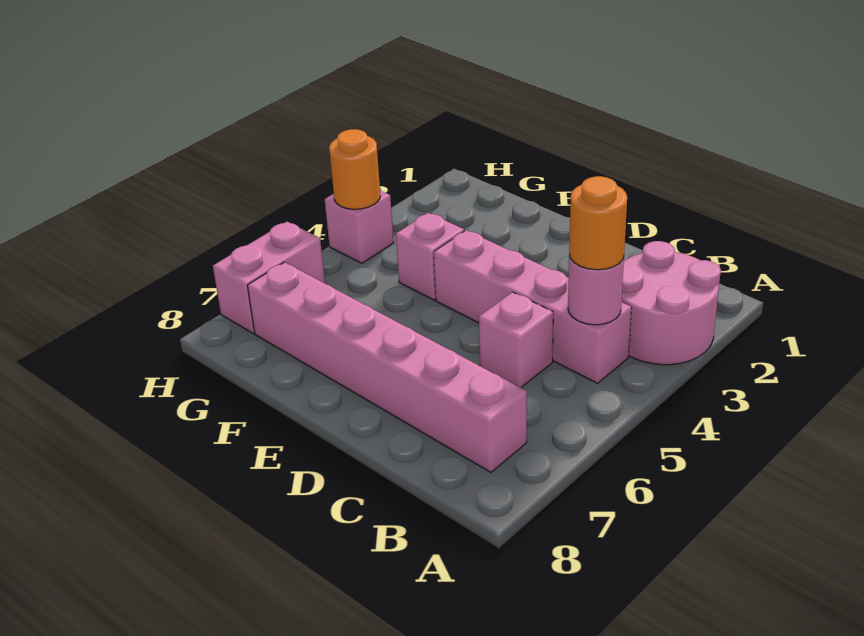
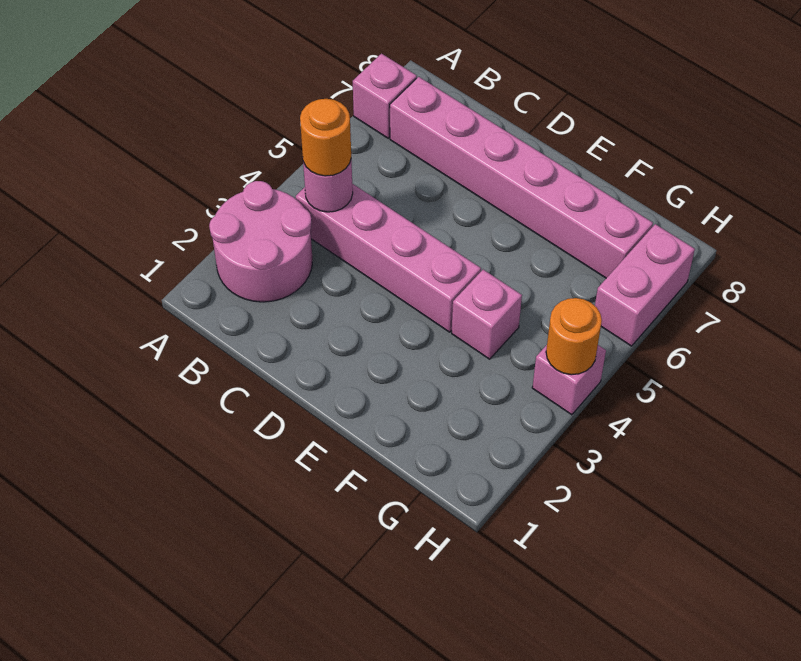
pink 1x1 brick [479,292,553,388] -> pink 1x1 brick moved to [353,54,417,138]

